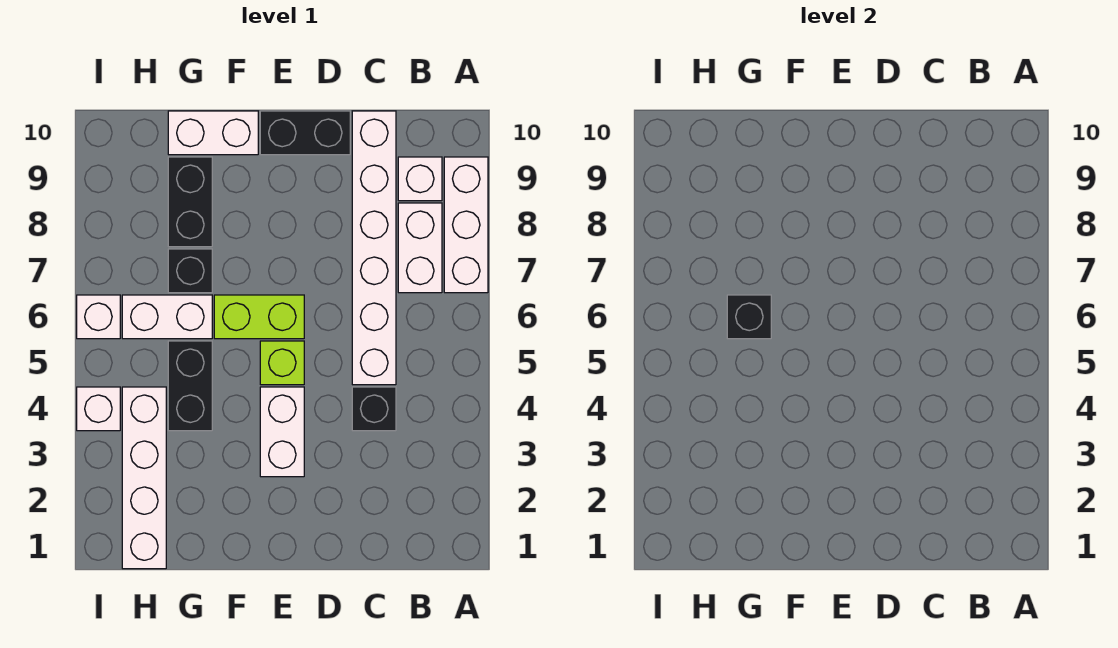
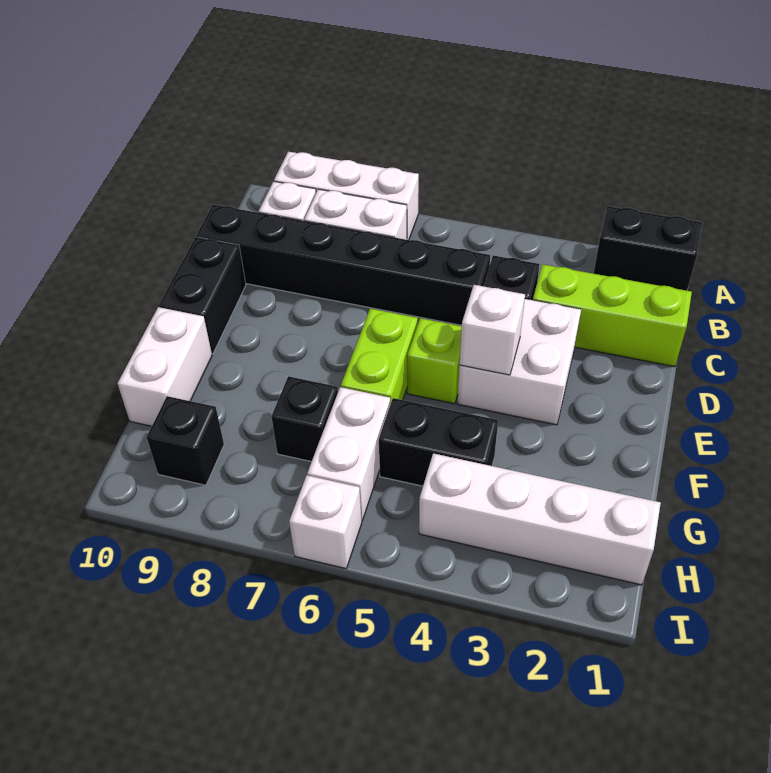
none -> lime 1x3 brick [533,264,692,367]
white 1x6 brick [352,111,396,385] -> black 1x6 brick [196,205,490,325]
white 1x2 brick [260,387,304,477] -> white 2x2 brick [457,299,581,425]
black 1x1 brick [727,295,771,339] -> black 1x1 brick moved to [147,396,224,485]
black 1x2 brick [168,157,212,247] -> black 1x2 brick moved to [593,206,702,291]
white 1x1 brick [77,387,120,431] -> white 1x1 brick moved to [460,285,525,375]

